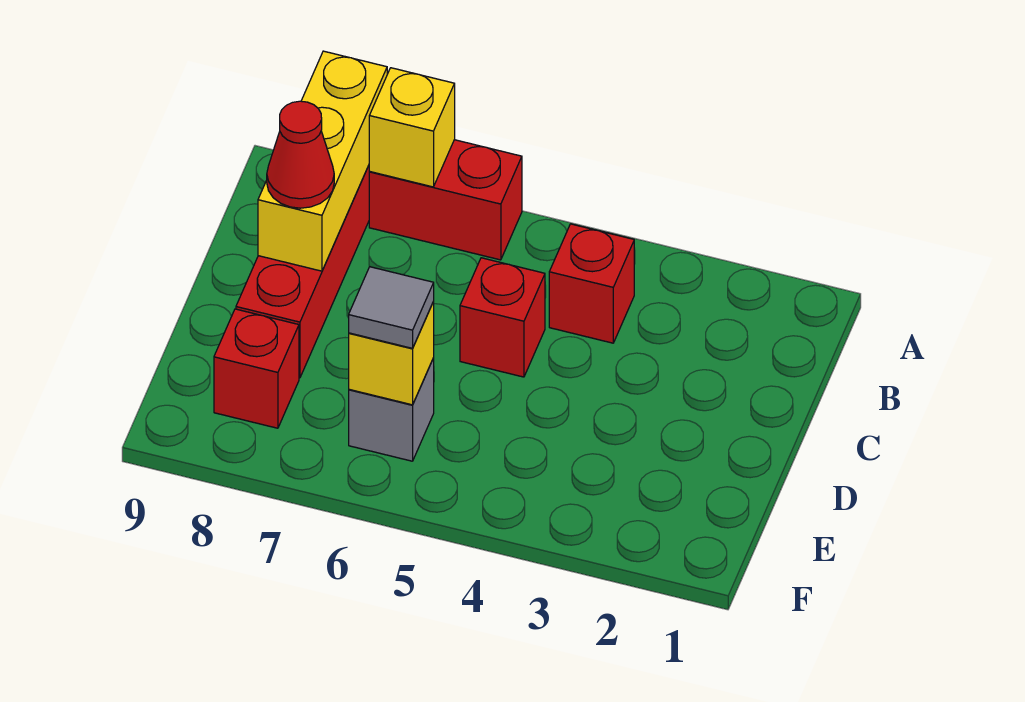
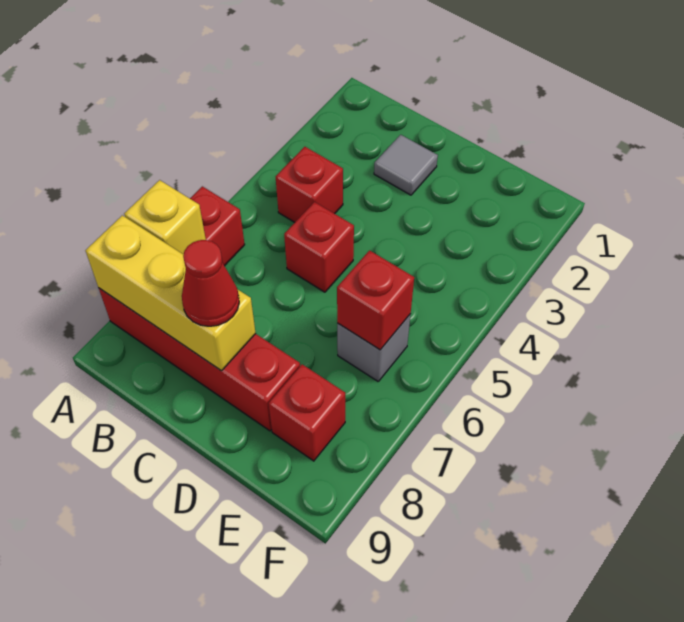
yellow 1x1 brick [349,302,434,405] -> red 1x1 brick [337,250,414,350]
grey 1x1 tile [349,267,434,348] -> grey 1x1 tile moved to [374,135,438,195]

